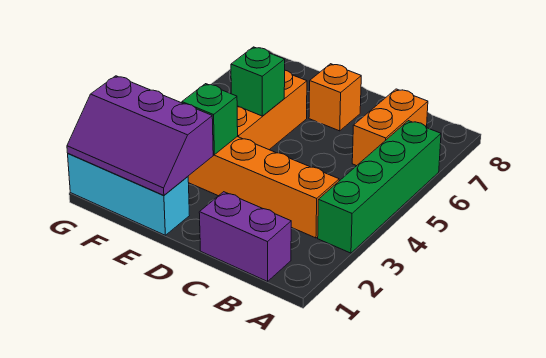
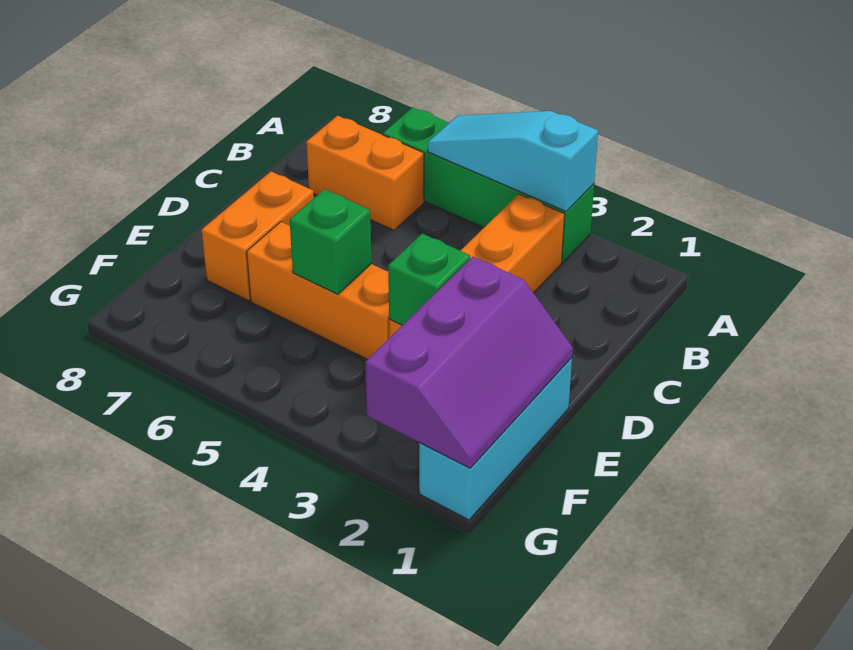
none -> cyan 1x3 slope [428,111,598,211]
purple 1x2 brick [199,192,291,281] -> none
orange 1x1 brick [309,64,361,131] -> orange 1x2 brick [202,172,314,301]

